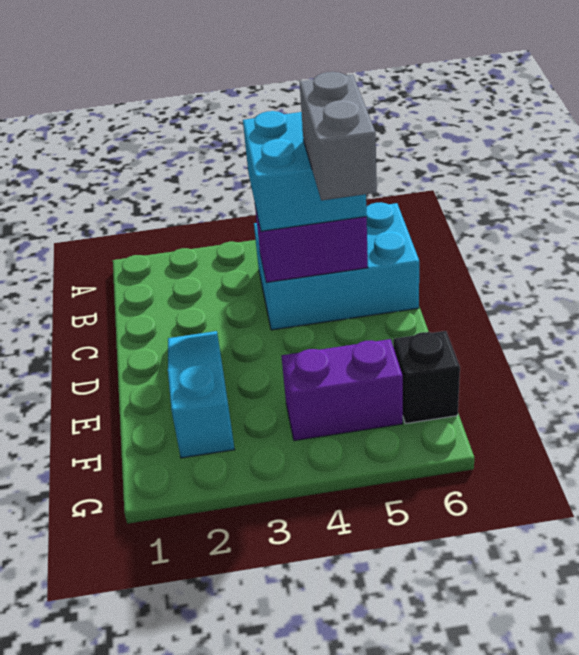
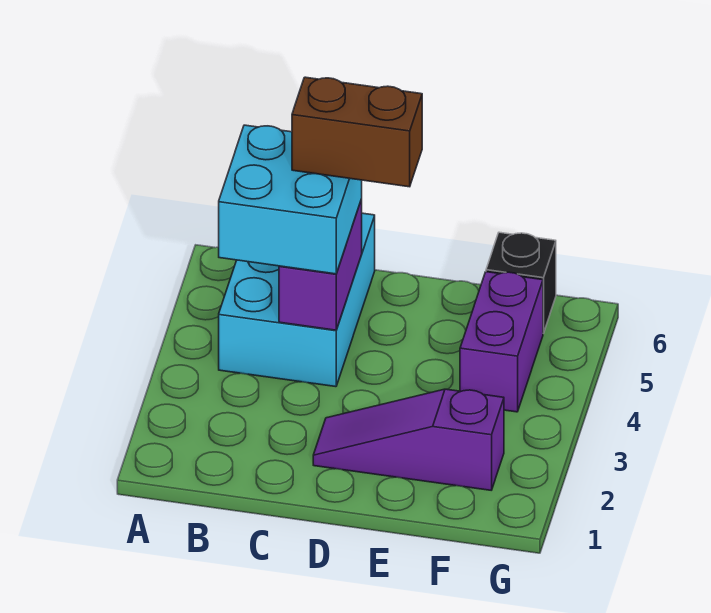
grey 1x2 brick [300,72,377,200] -> brown 1x2 brick [292,77,422,187]
cyan 1x3 slope [168,331,235,458] -> purple 1x3 slope [313,389,504,490]

